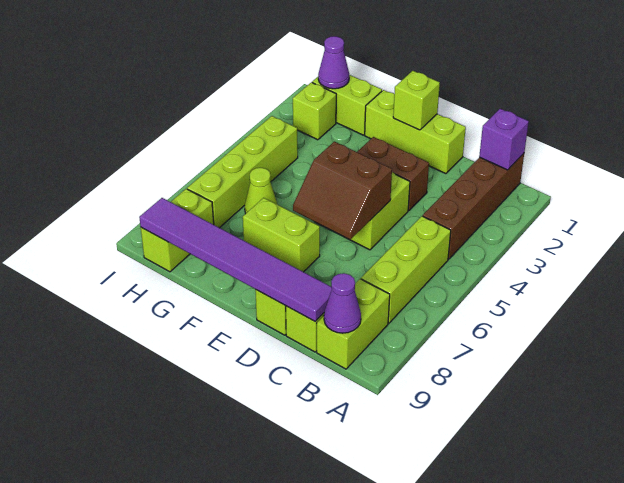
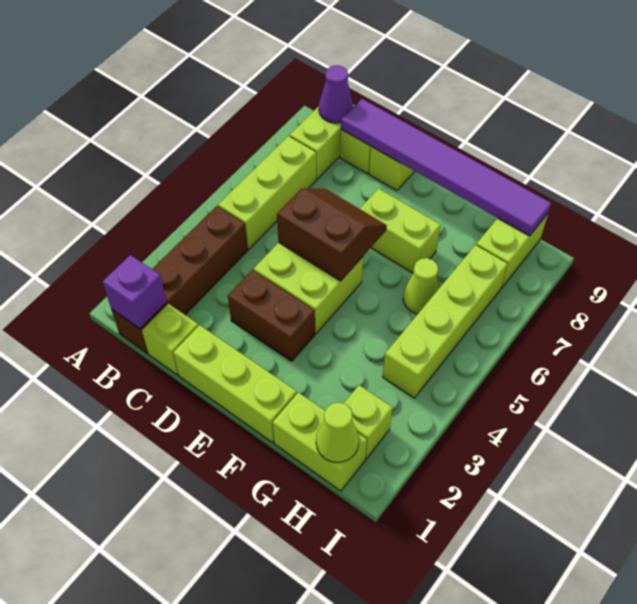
lime 1x1 brick [393,71,440,130] -> lime 1x1 brick moved to [142,304,198,375]
purple 1x1 cone [318,36,349,89] -> lime 1x1 cone [316,403,359,463]

